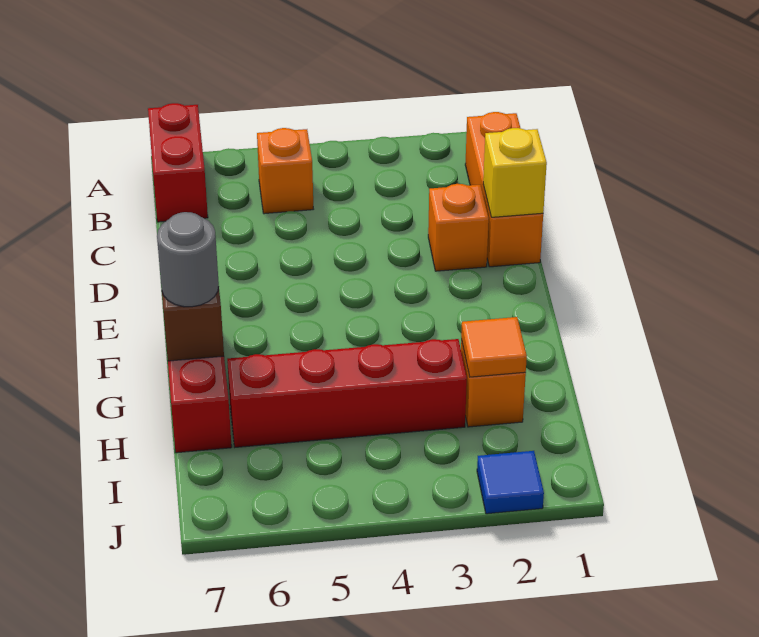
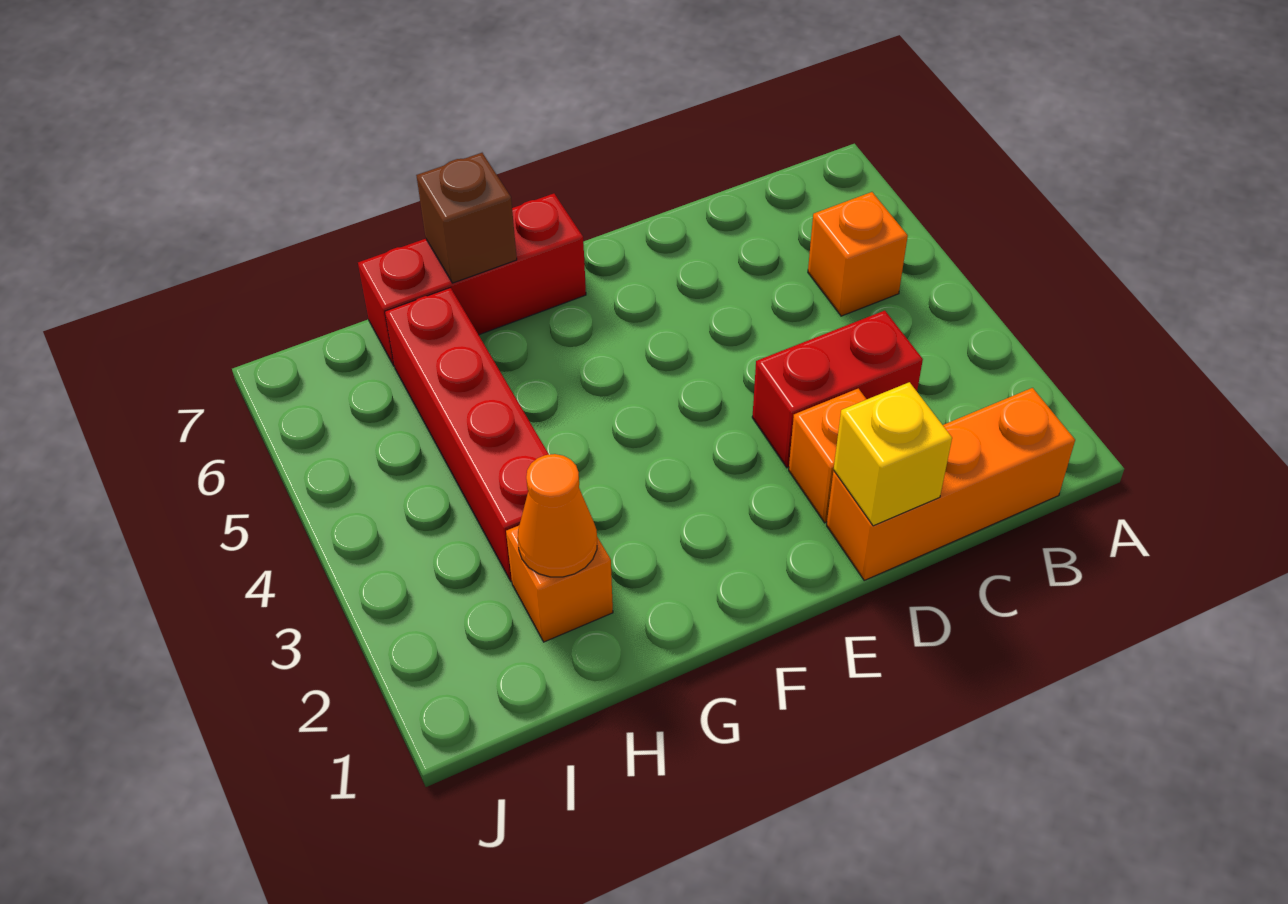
red 1x2 brick [148,103,208,222] -> red 1x2 brick moved to [752,311,923,468]
grey 1x1 round brick [157,212,219,307] -> none
orange 1x1 tile [461,317,527,377] -> orange 1x1 cone [518,454,597,577]
blue 1x1 tile [477,451,544,514] -> none

